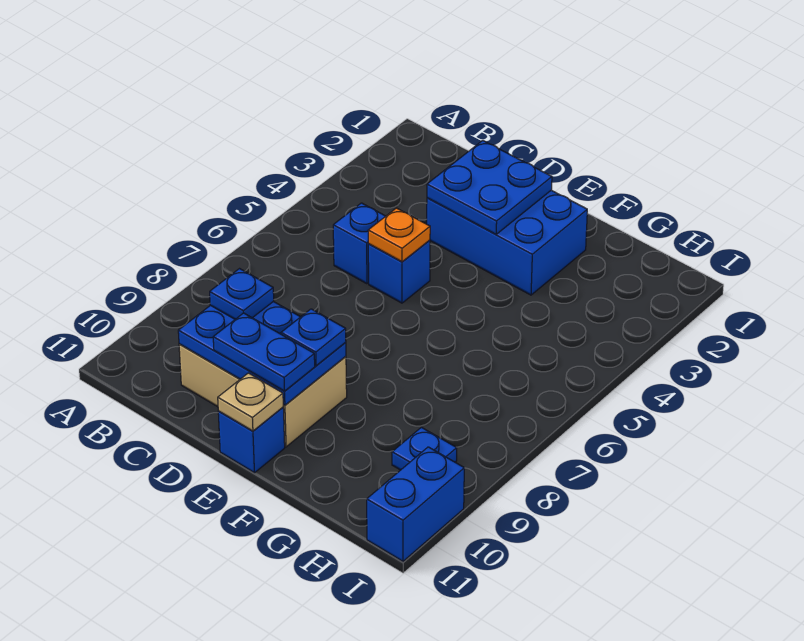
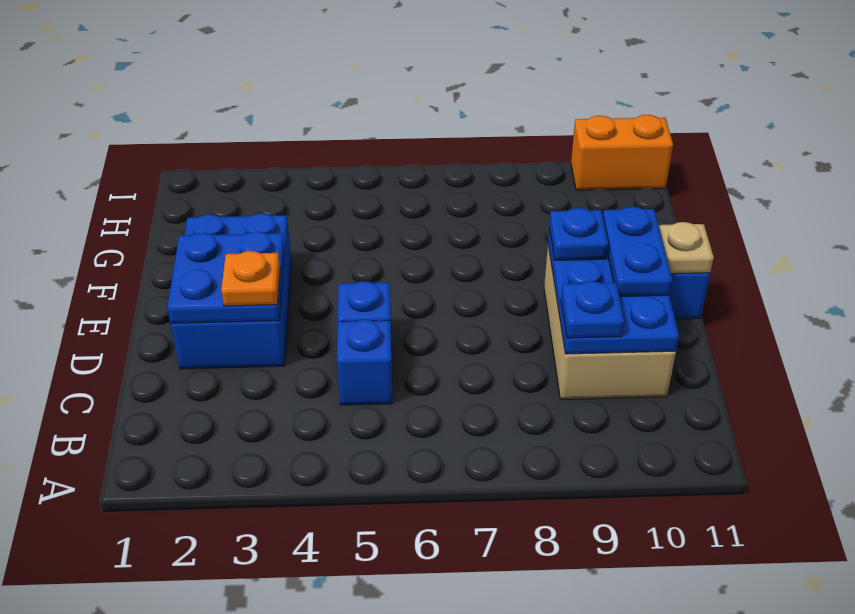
orange 1x1 plate [368,208,430,262] -> orange 1x1 plate moved to [221,251,280,306]
blue 1x1 plate [392,427,457,470] -> none
blue 1x2 brick [367,447,464,561] -> orange 1x2 brick [571,115,673,190]

